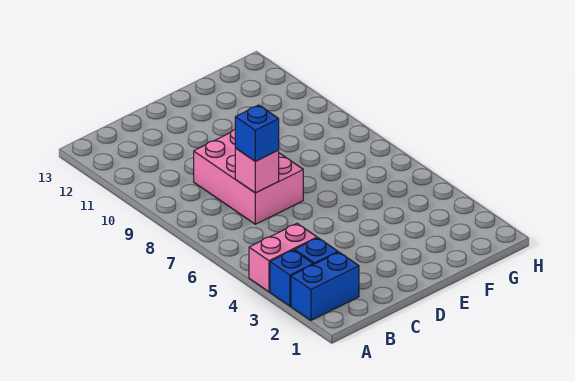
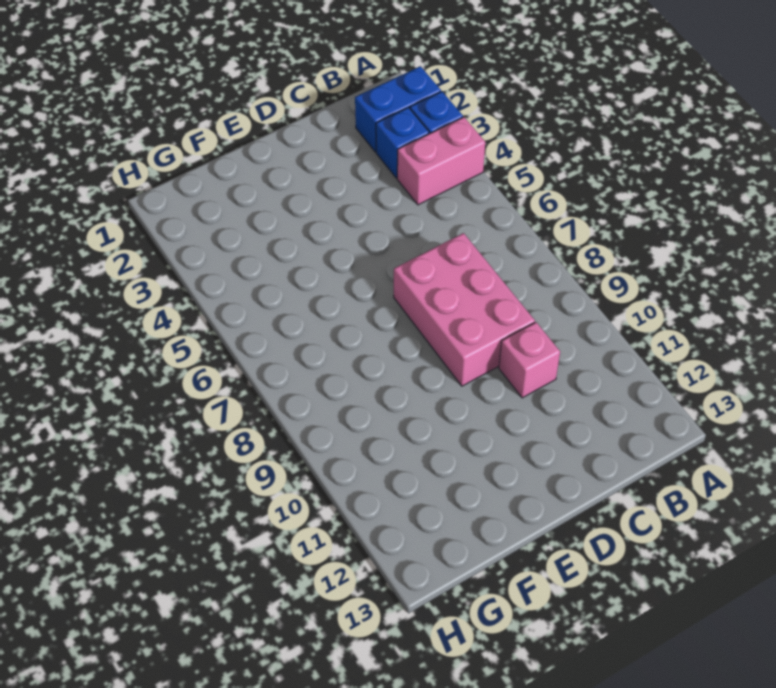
pink 1x1 brick [235,148,279,193] -> pink 1x1 brick moved to [499,322,560,398]
blue 1x1 brick [235,105,279,161] -> none

